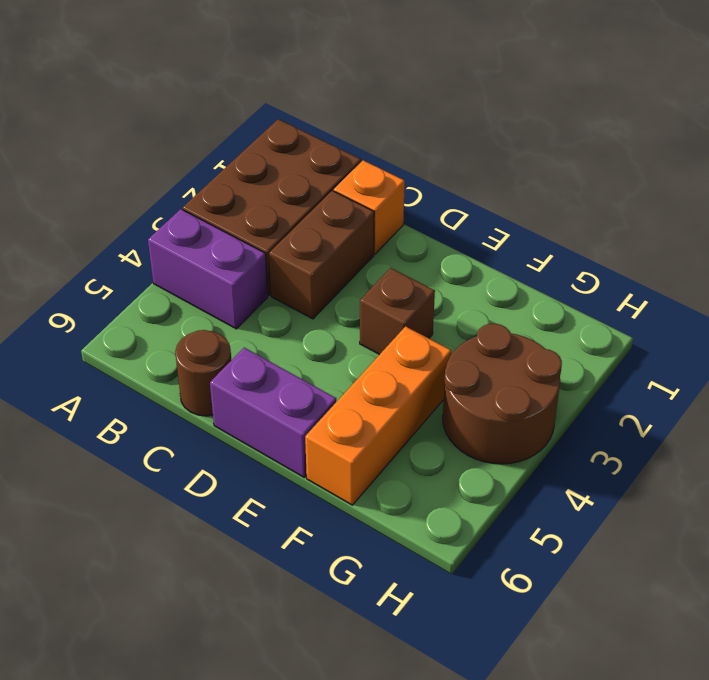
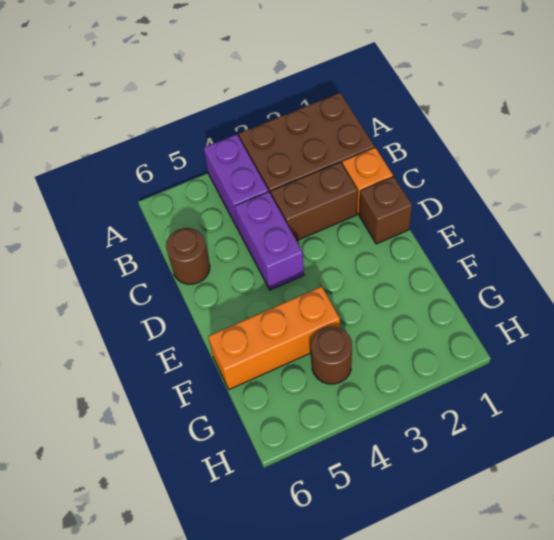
purple 1x2 brick [210,348,336,477] -> purple 1x2 brick moved to [235,192,304,290]
brown 1x1 brick [360,268,435,355] -> brown 1x1 brick moved to [359,177,412,244]
brown 2x2 round brick [443,324,562,464] -> brown 1x1 round brick [311,327,352,384]

